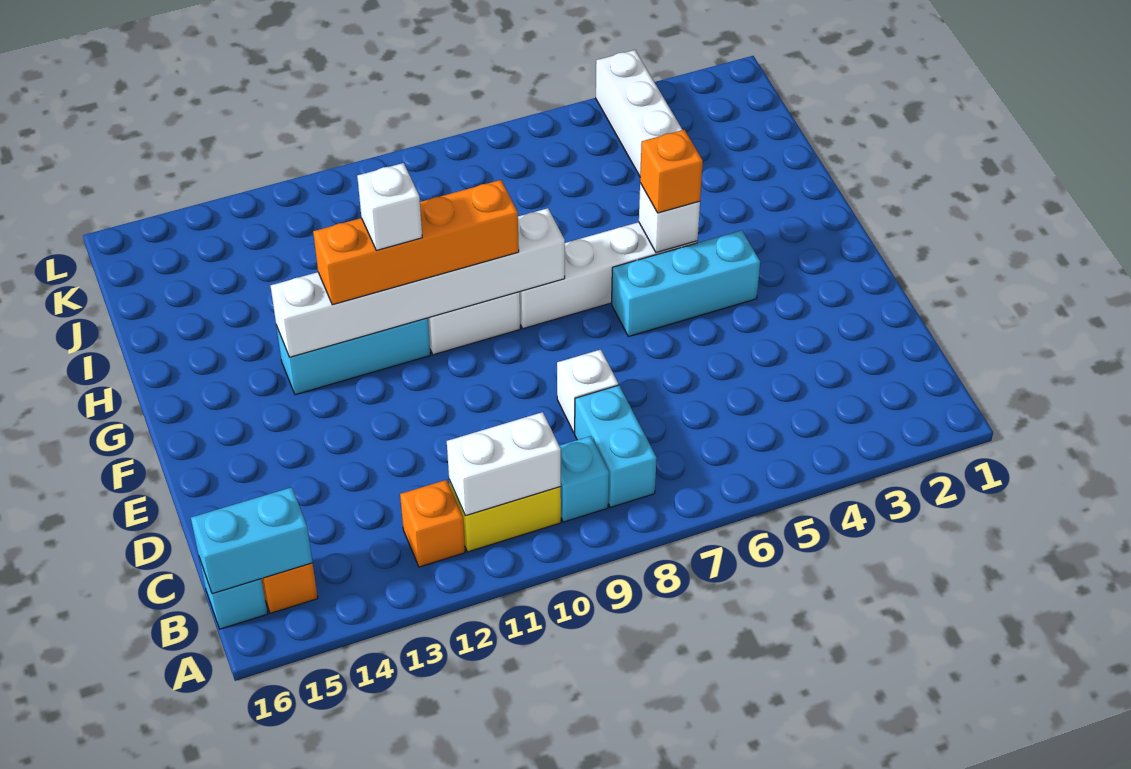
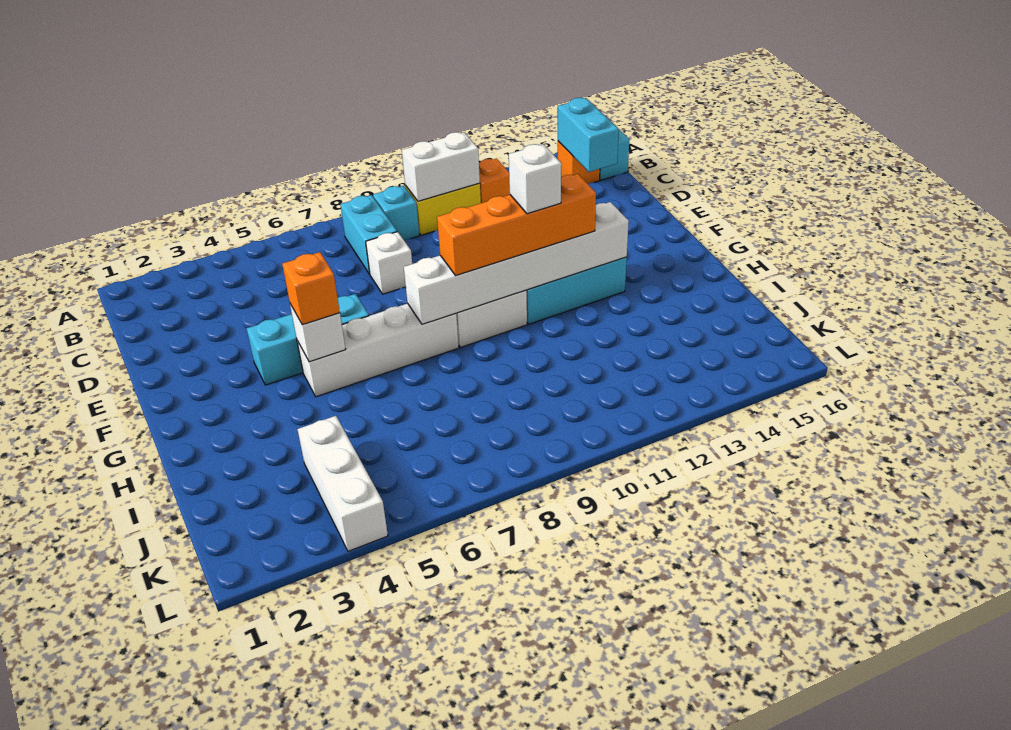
cyan 1x2 brick [191,487,312,594] -> cyan 1x2 brick turned to [558,98,619,172]

